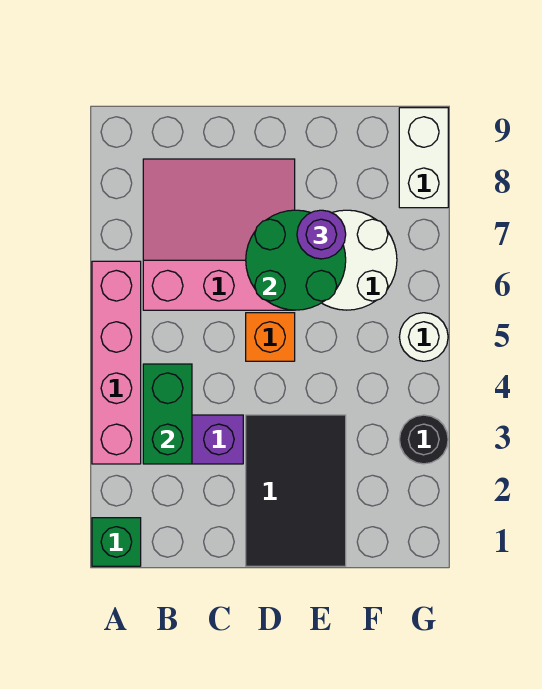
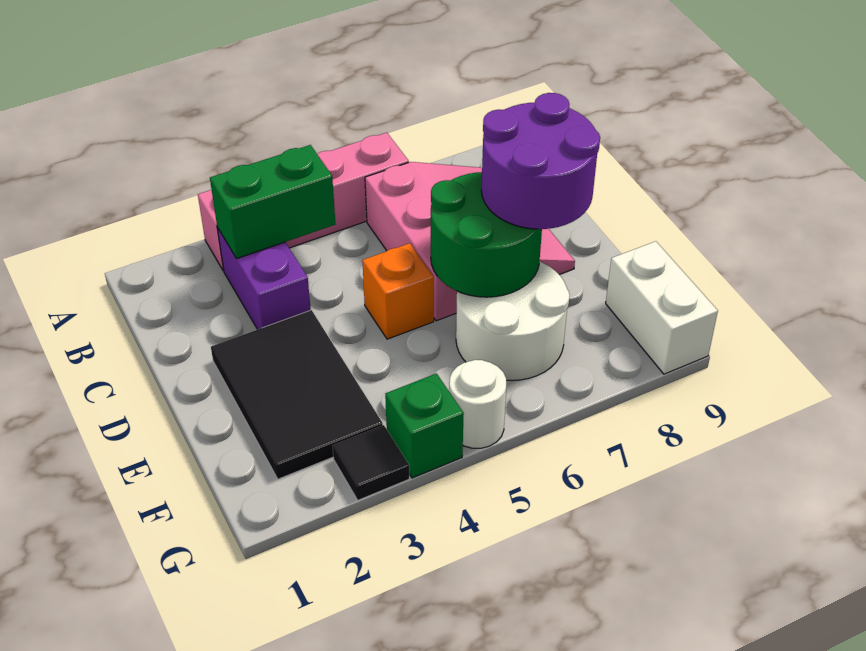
green 1x1 brick [92,518,141,566] -> green 1x1 brick moved to [385,374,464,478]
black 2x3 tile [246,415,346,566] -> black 2x3 tile turned to [211,310,383,479]
purple 1x1 round brick [297,210,346,259] -> purple 2x2 round brick [481,93,600,229]
black 1x1 round brick [399,415,448,464] -> black 1x1 tile [333,425,409,500]
white 1x2 brick [399,108,448,208] -> white 1x2 brick turned to [606,241,718,374]

